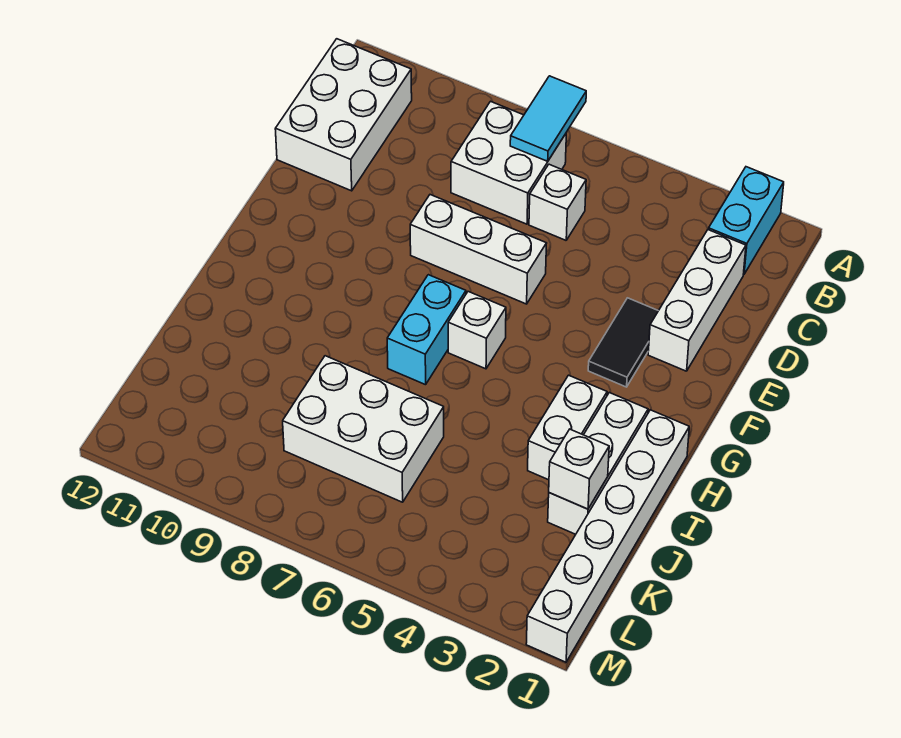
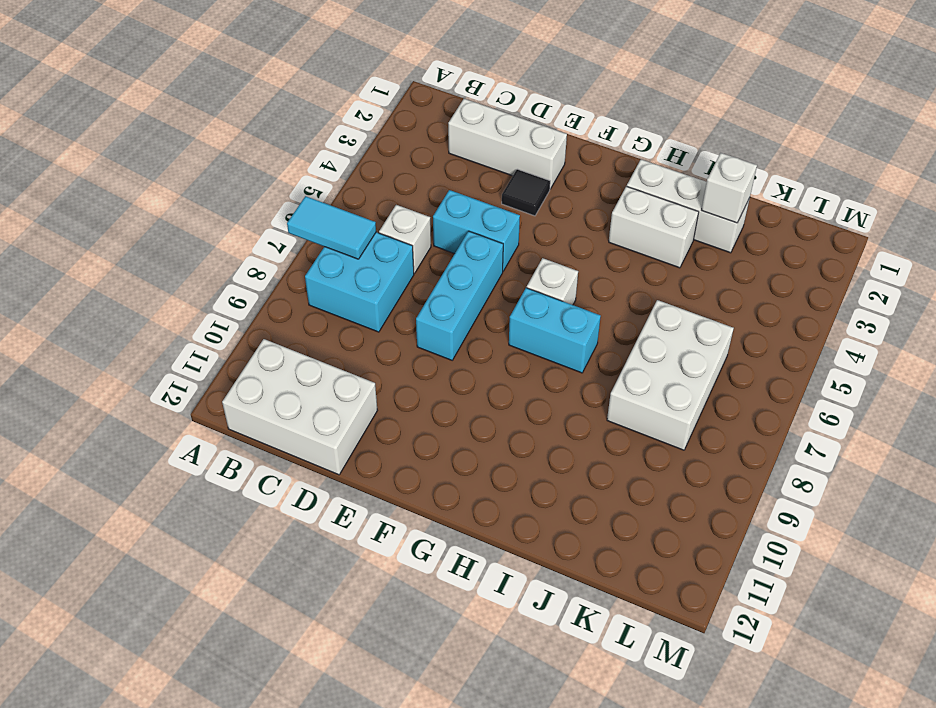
cyan 1x2 brick [709,167,784,274] -> cyan 1x2 brick moved to [433,190,520,271]
white 2x2 brick [451,101,566,224] -> cyan 2x2 brick [305,232,414,332]
black 1x2 tile [588,298,658,387] -> black 1x1 tile [502,169,550,216]
white 1x3 brick [410,195,547,304] -> cyan 1x3 brick [416,231,503,360]
white 1x6 brick [526,410,689,662] -> none

